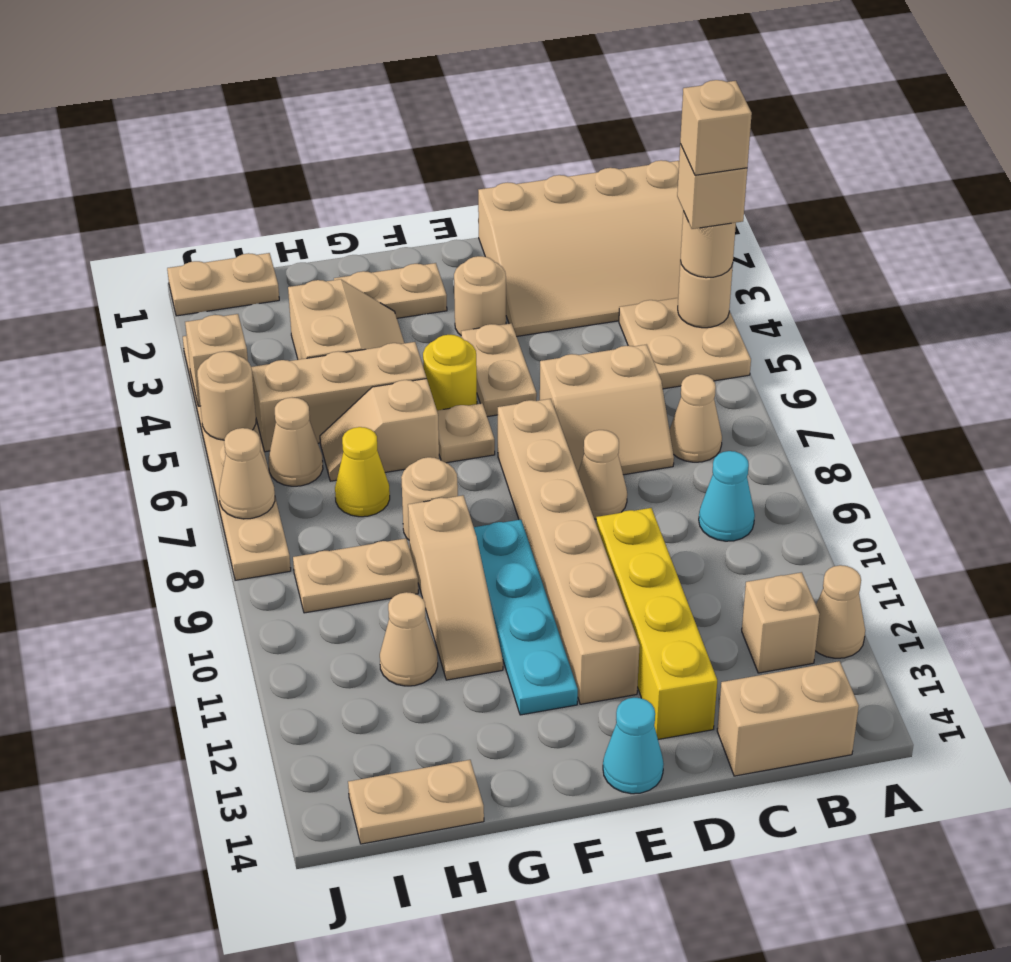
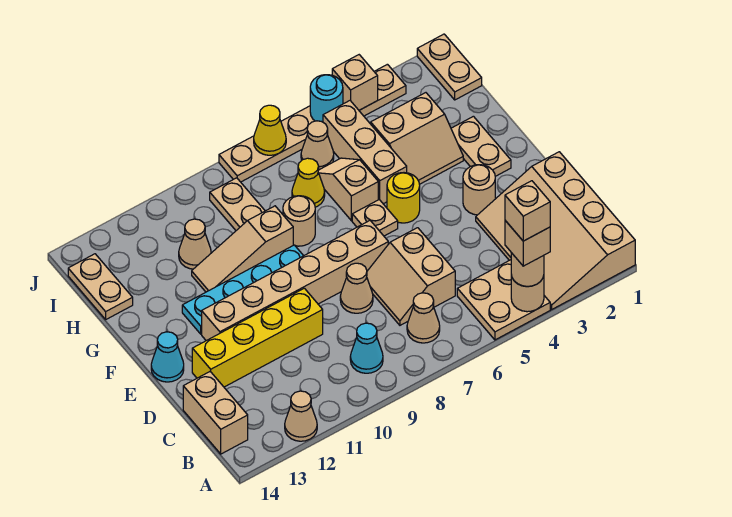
tan 1x1 brick [742,572,820,673] -> none
tan 1x2 plate [461,323,537,417] -> none
tan 1x1 round brick [197,351,256,440] -> cyan 1x1 round brick [310,75,343,122]
tan 1x1 cone [219,428,275,519] -> yellow 1x1 cone [254,105,286,155]

